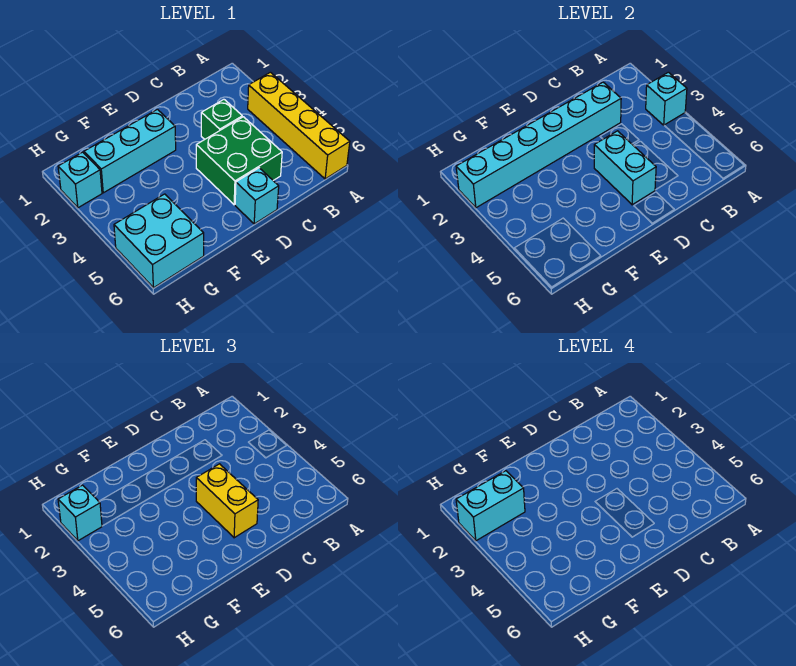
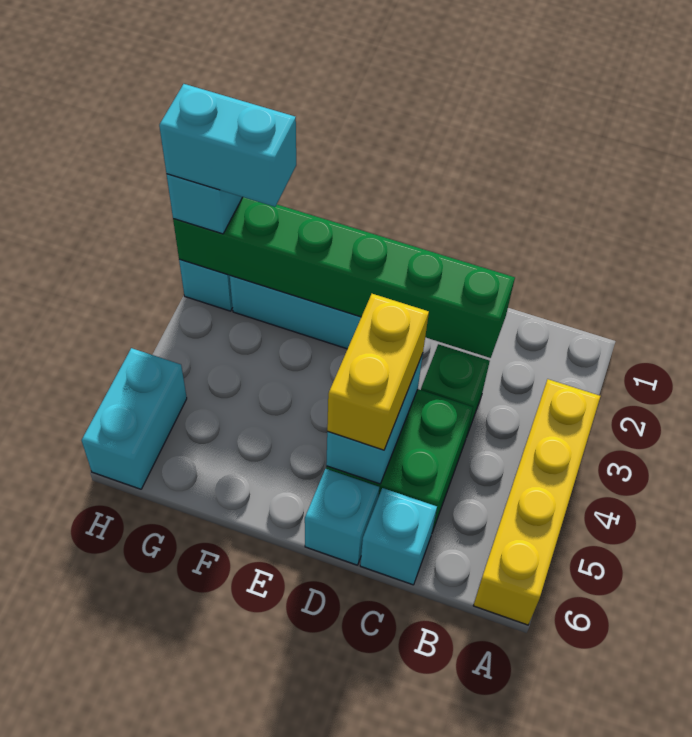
cyan 1x1 brick [646,72,687,125] -> cyan 1x1 brick moved to [360,488,437,585]
cyan 1x6 brick [456,82,621,208] -> green 1x6 brick [173,197,515,358]
cyan 2x2 brick [114,194,204,288] -> cyan 1x2 brick [82,348,187,489]

